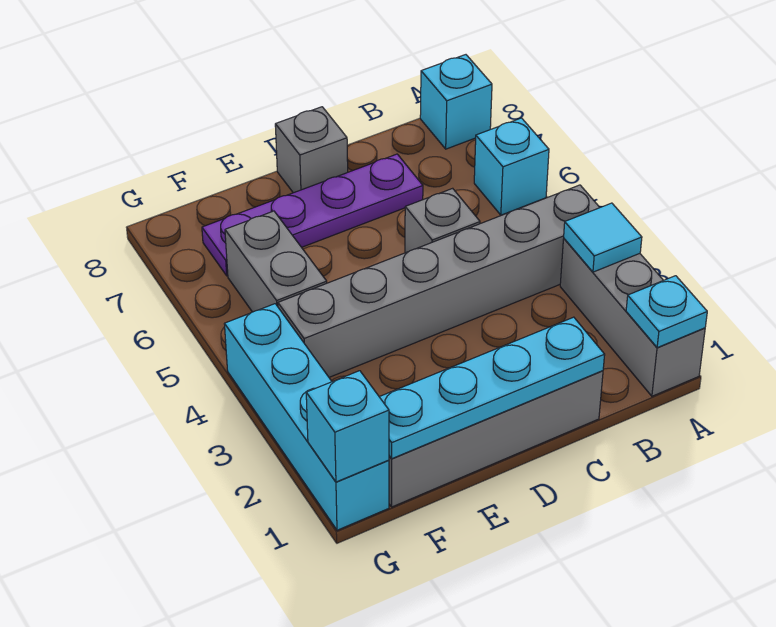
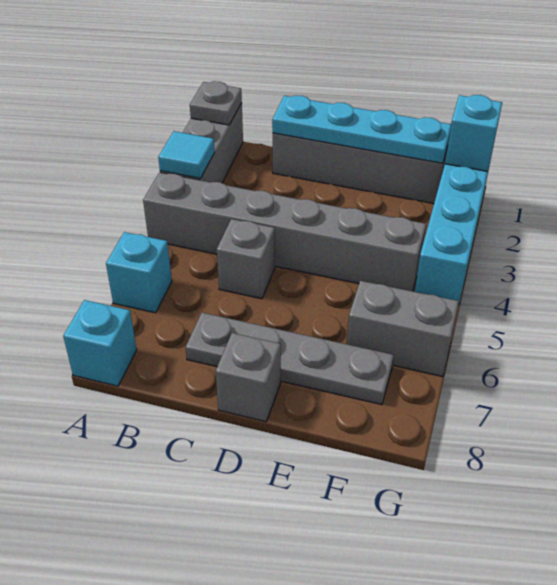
cyan 1x1 plate [626,276,707,348] -> grey 1x1 plate [190,81,242,125]
purple 1x4 plate [202,154,423,276] -> grey 1x4 plate [186,313,394,405]
grey 1x2 brick [225,211,327,312] -> grey 1x2 brick turned to [347,281,459,377]

